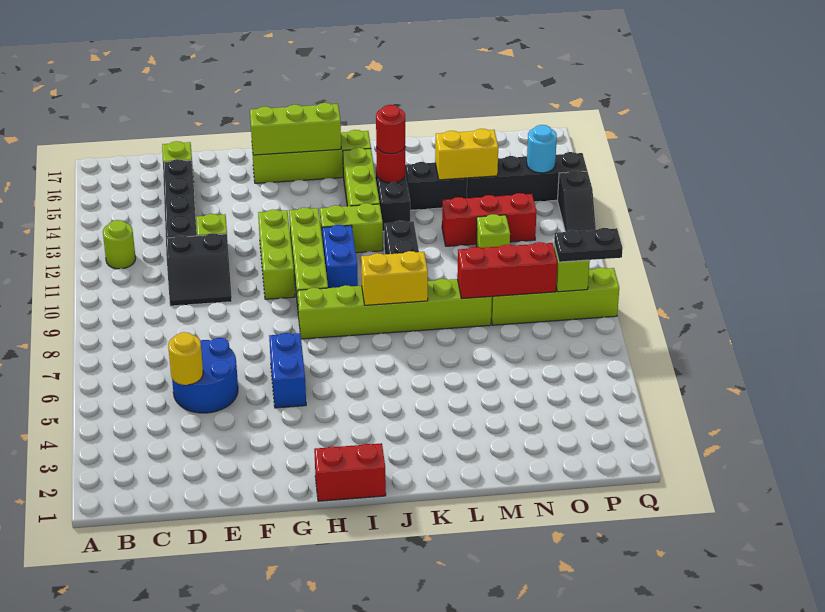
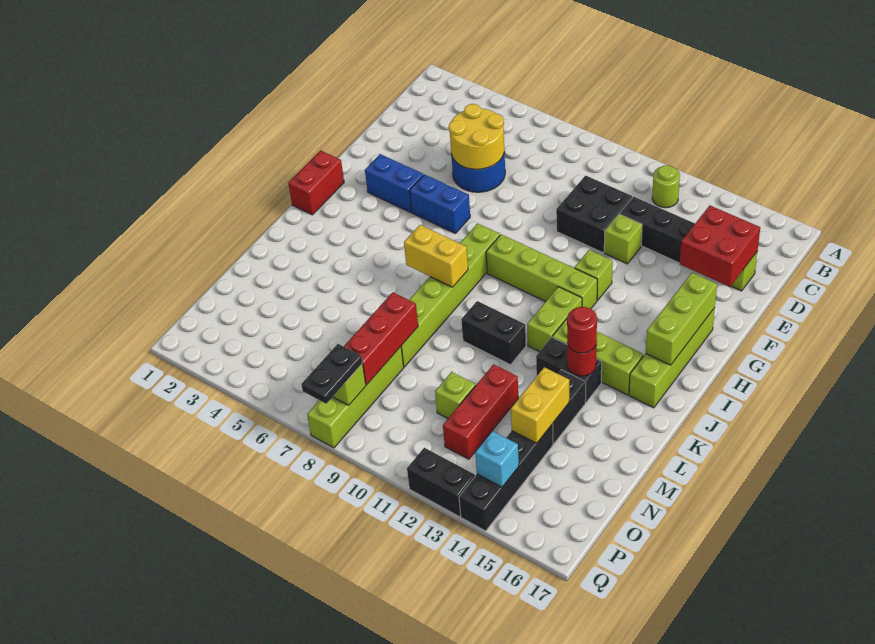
yellow 1x1 round brick [168,332,203,385] -> yellow 2x2 round brick [449,104,504,169]
black 2x2 slope [166,233,232,306] -> black 2x2 brick [556,175,632,253]
none -> red 2x2 brick [680,206,760,287]
lime 1x3 brick [258,210,295,299] -> lime 1x1 brick [575,250,613,300]
blue 1x2 brick [322,225,358,288] -> blue 1x2 brick moved to [365,154,423,212]
yellow 1x2 brick [361,251,428,305] -> yellow 1x2 brick turned to [404,225,468,287]
cyan 1x1 round brick [527,125,557,173] -> cyan 1x1 brick [475,431,519,487]
black 1x2 slope [558,170,596,232] -> black 1x2 brick [407,448,475,517]

